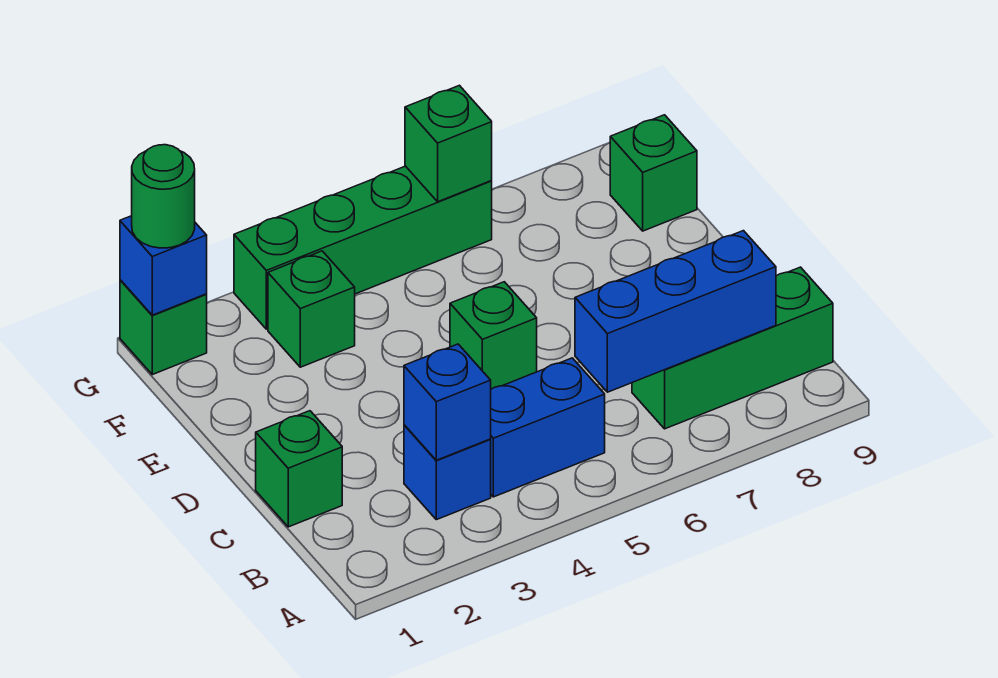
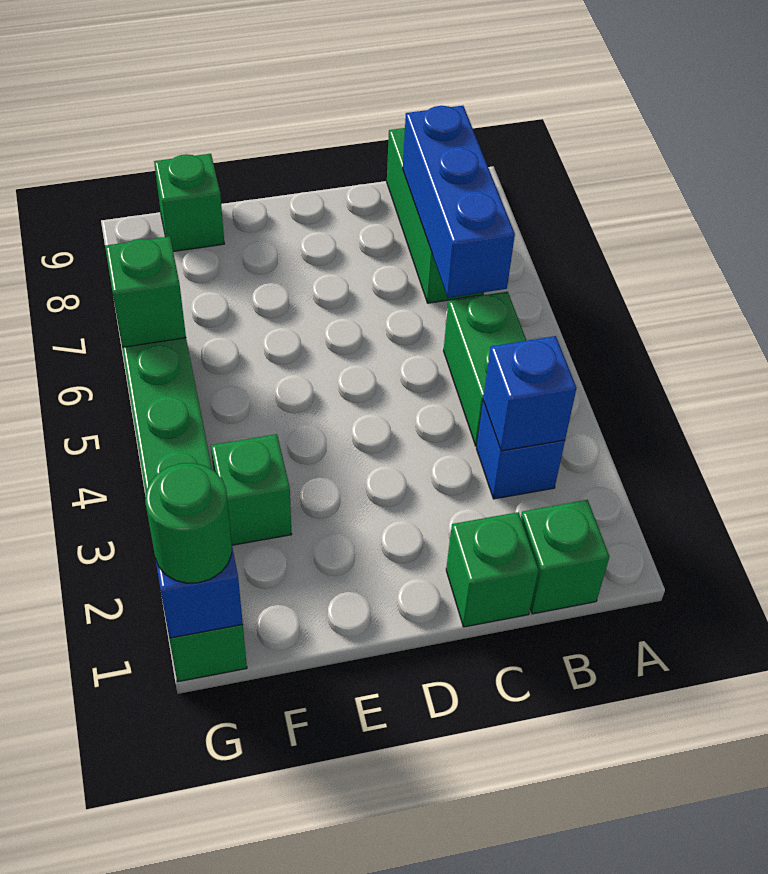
blue 1x2 brick [490,358,605,497] -> green 1x2 brick [444,292,527,446]
green 1x1 brick [450,282,537,389] -> green 1x1 brick moved to [521,500,609,614]

